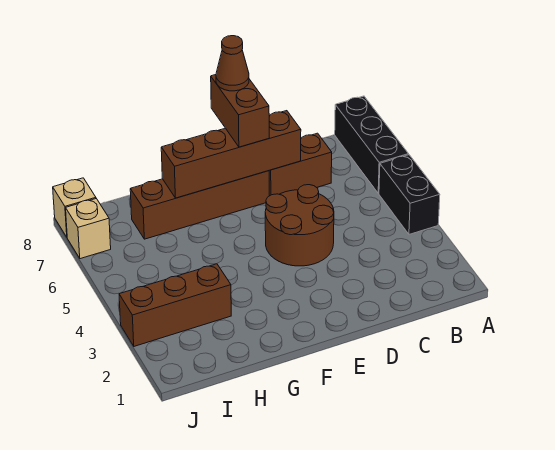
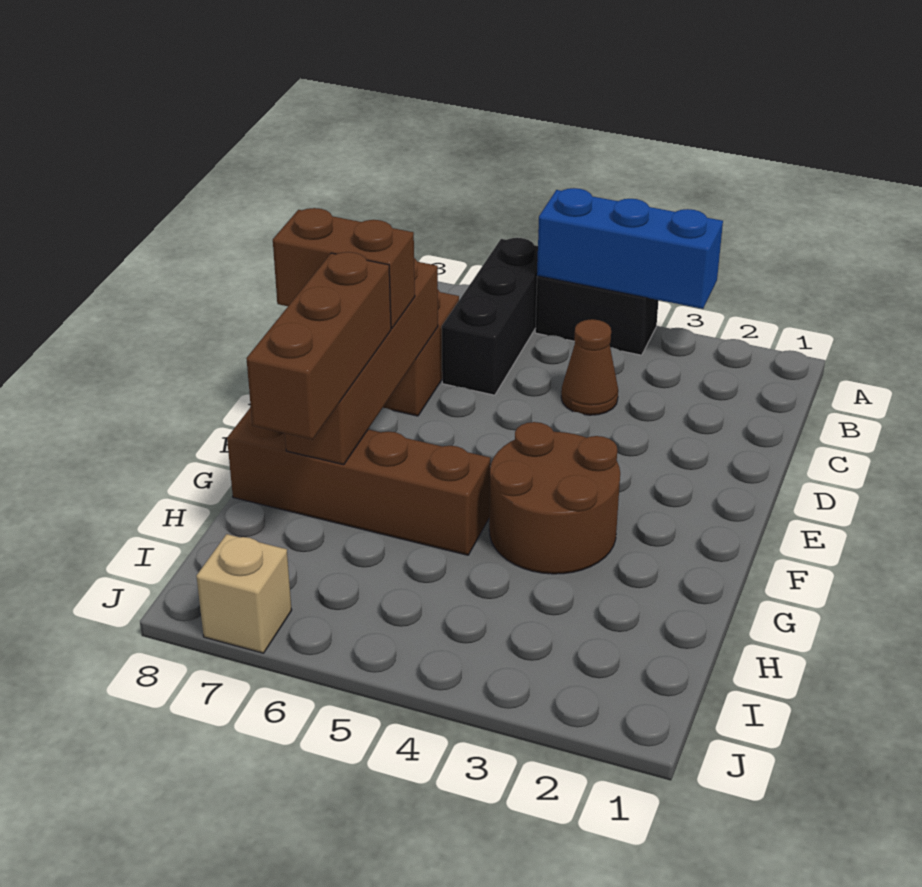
none -> blue 1x3 brick [537,188,723,309]
black 1x3 brick [335,96,409,193] -> black 1x3 brick turned to [442,238,538,395]
brown 2x2 round brick [265,185,334,266] -> brown 2x2 round brick moved to [489,422,620,574]
brown 1x4 brick [130,171,269,239] -> brown 1x4 brick turned to [227,407,491,555]
brown 1x1 cone [216,36,249,91] -> brown 1x1 cone moved to [561,319,618,415]
brown 1x3 brick [119,264,231,346] -> brown 1x3 brick moved to [246,252,391,440]
tan 1x1 brick [53,178,96,237] -> none

